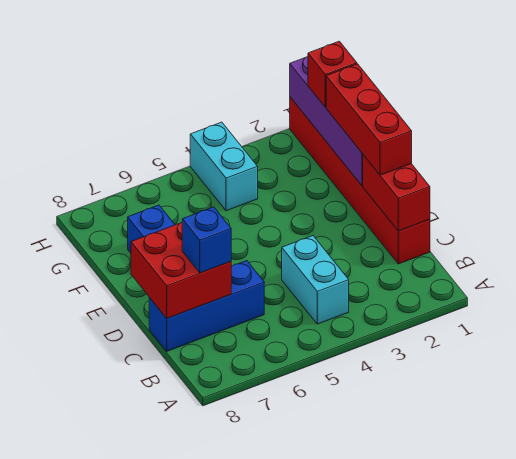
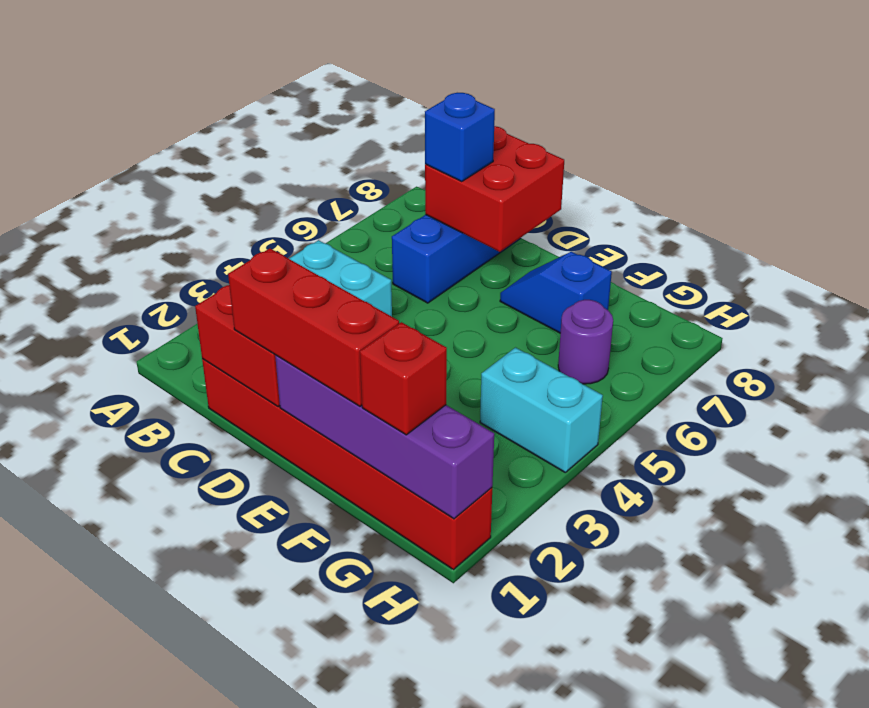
none -> purple 1x1 round brick [558,300,613,384]

